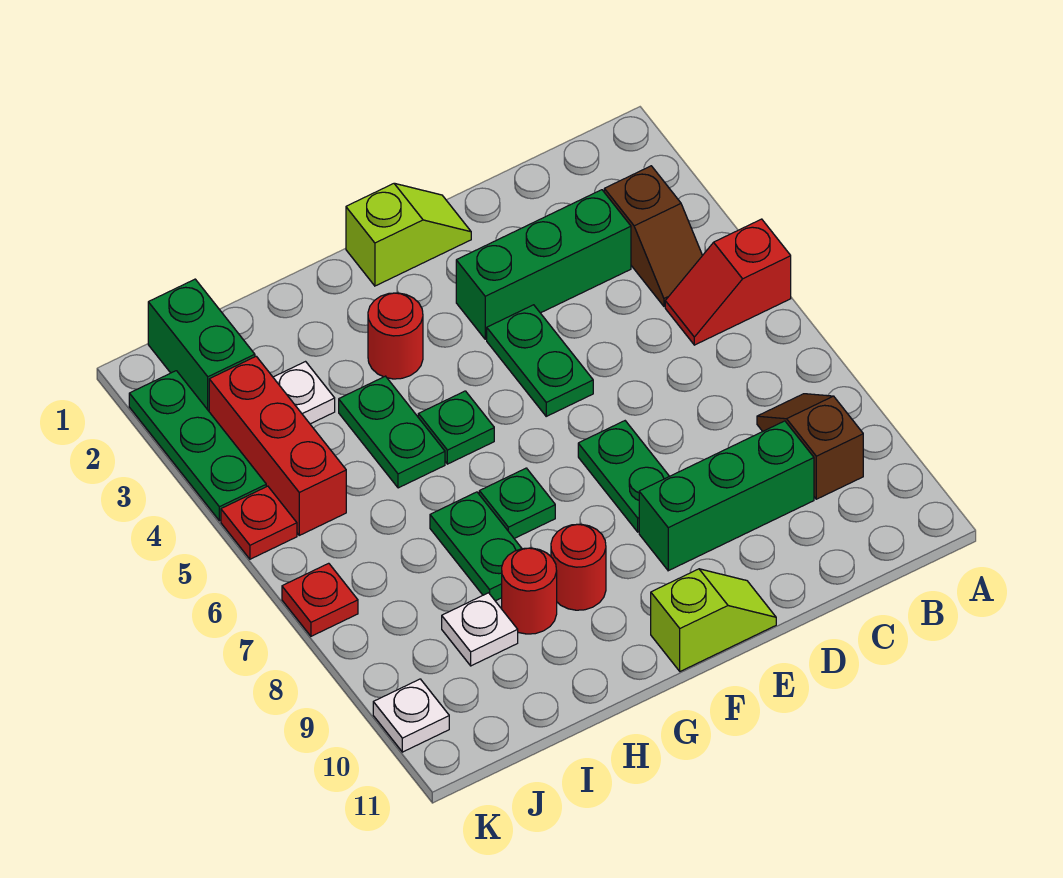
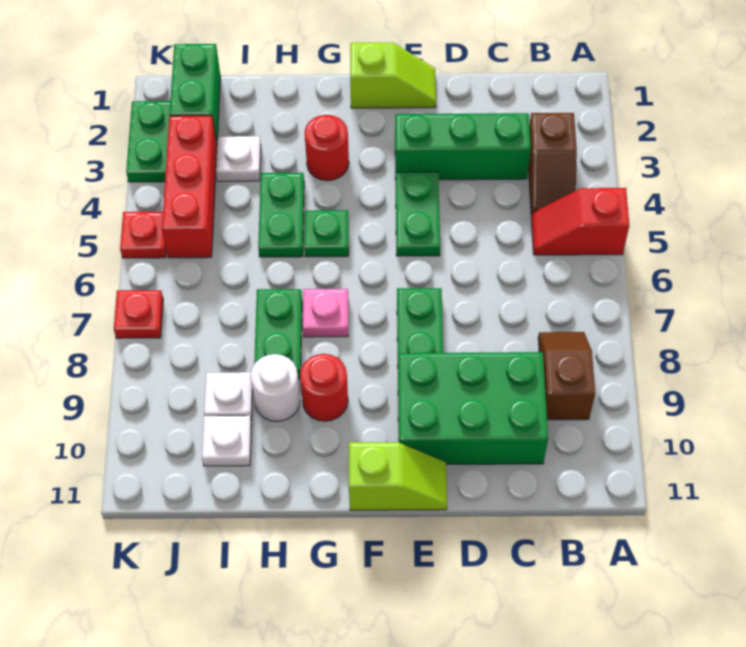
green 1x3 brick [639,421,814,571] -> green 2x3 brick [398,352,548,464]
green 1x1 plate [479,468,555,538] -> pink 1x1 plate [303,289,348,337]
red 1x1 round brick [502,548,557,634] -> white 1x1 round brick [251,354,300,422]
green 1x3 plate [129,371,266,521] -> green 1x2 plate [126,101,170,182]
white 1x1 plate [373,679,449,752] -> white 1x1 plate moved to [202,416,252,466]

